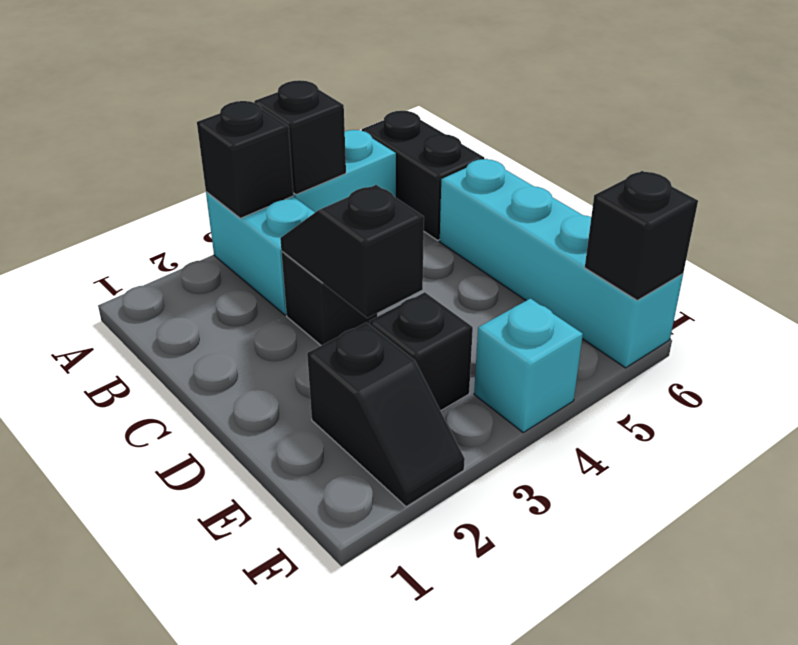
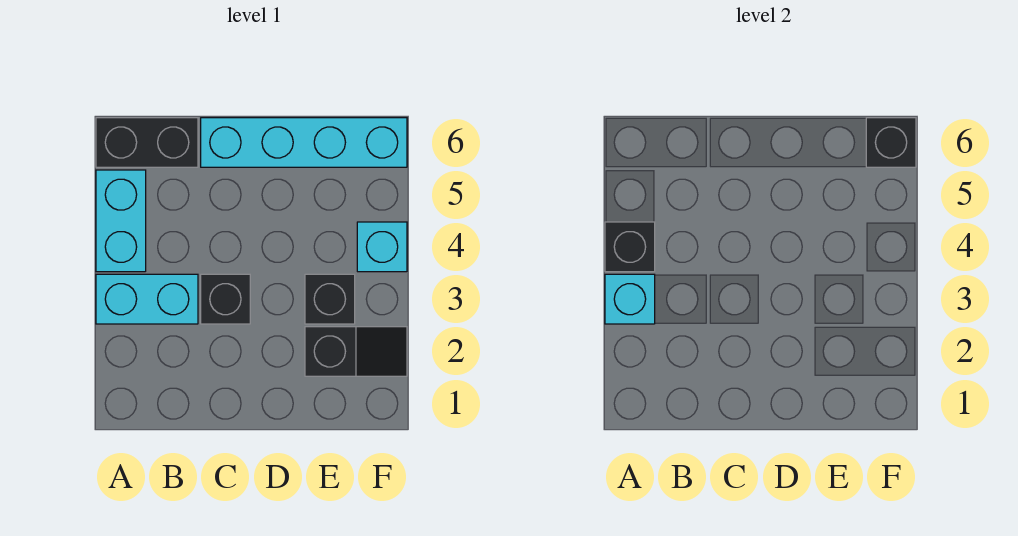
black 1x1 brick [197,101,293,218] -> cyan 1x1 brick [605,274,655,324]
black 1x2 slope [280,185,424,318] -> none

